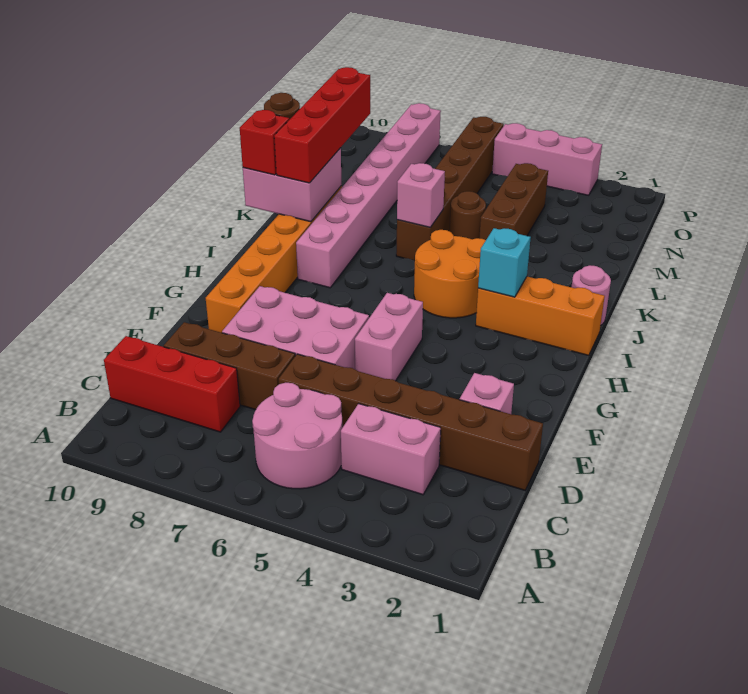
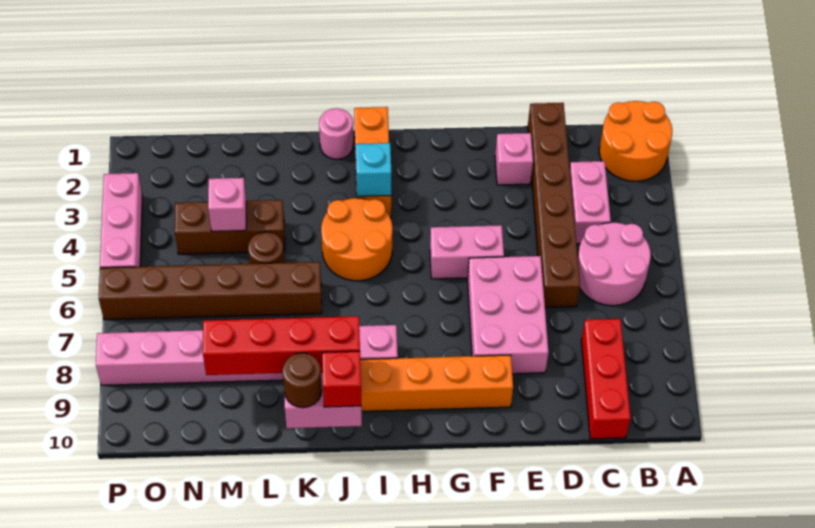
none -> orange 2x2 round brick [599,101,672,181]
brown 1x3 brick [164,322,295,410] -> none
pink 1x1 brick [397,163,445,227] -> pink 1x1 brick moved to [208,178,246,231]

